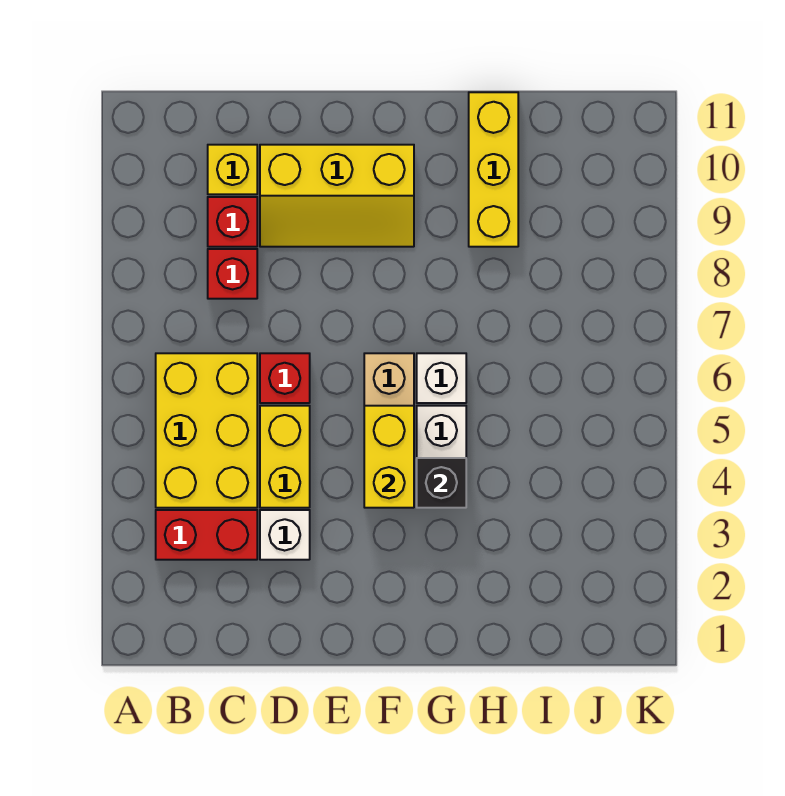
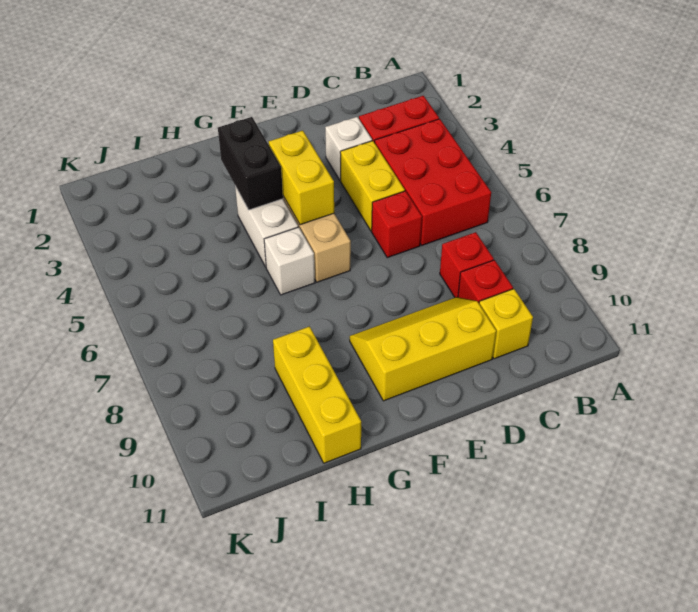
yellow 2x3 brick [156,353,257,508] -> red 2x3 brick [375,119,491,245]
black 1x1 brick [417,458,466,508] -> black 1x2 brick [218,117,283,210]

